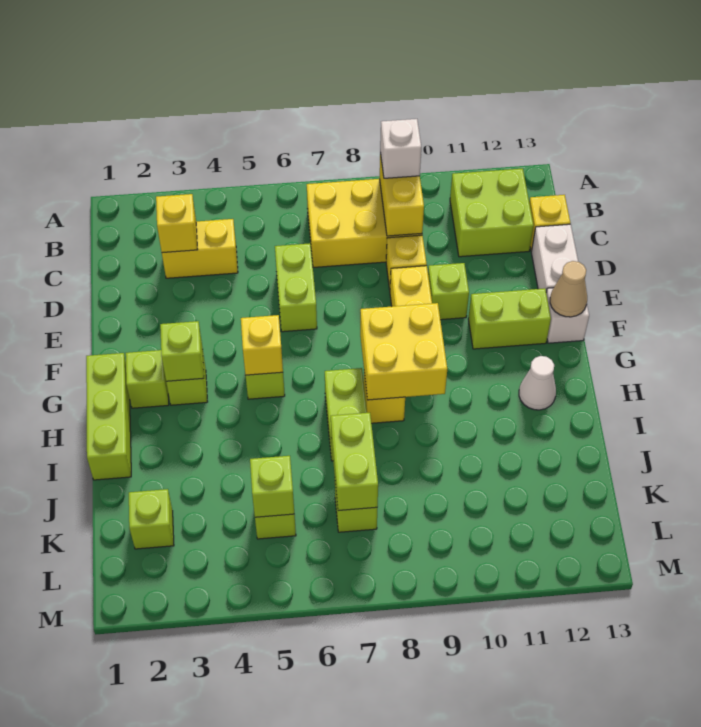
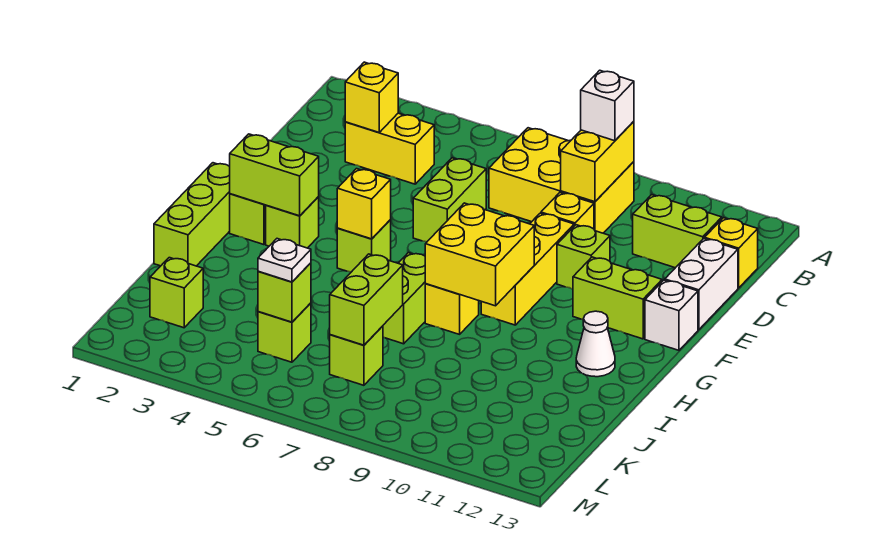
lime 2x2 brick [450,169,534,257] -> lime 1x2 brick [633,195,722,268]
tan 1x1 cone [550,261,587,317] -> none
lime 1x1 brick [160,321,204,382] -> lime 1x2 brick [230,134,319,216]
none -> white 1x1 plate [258,239,311,282]

